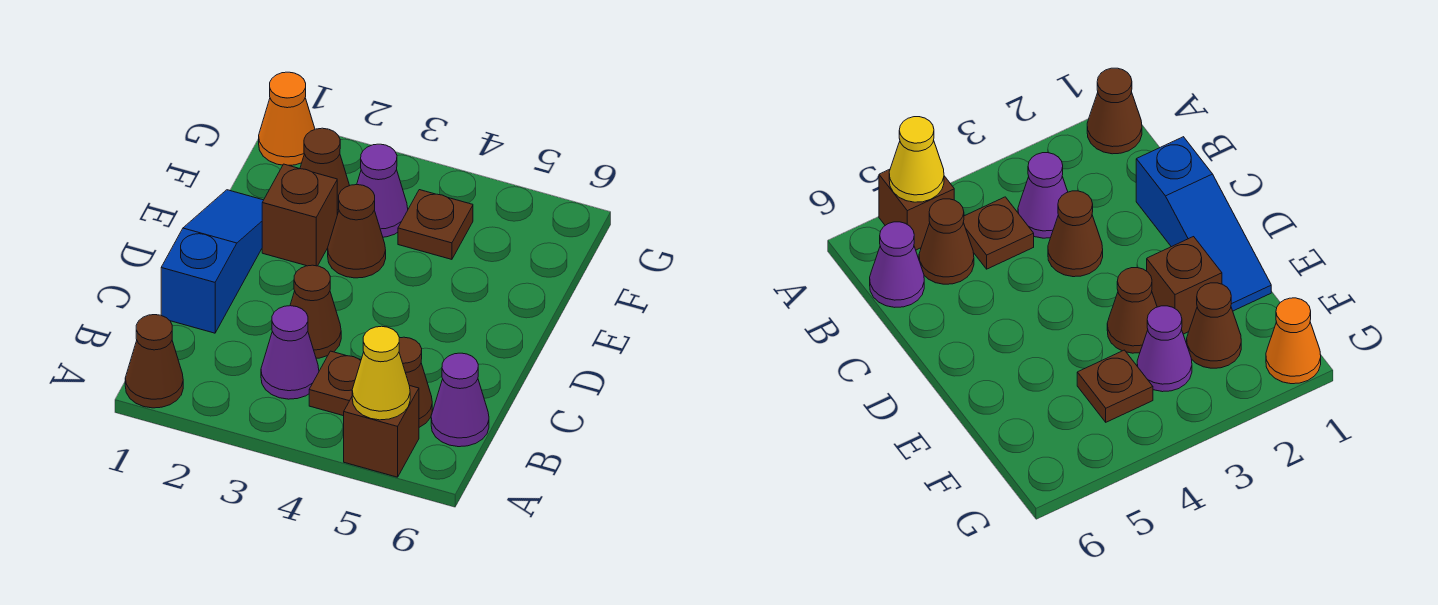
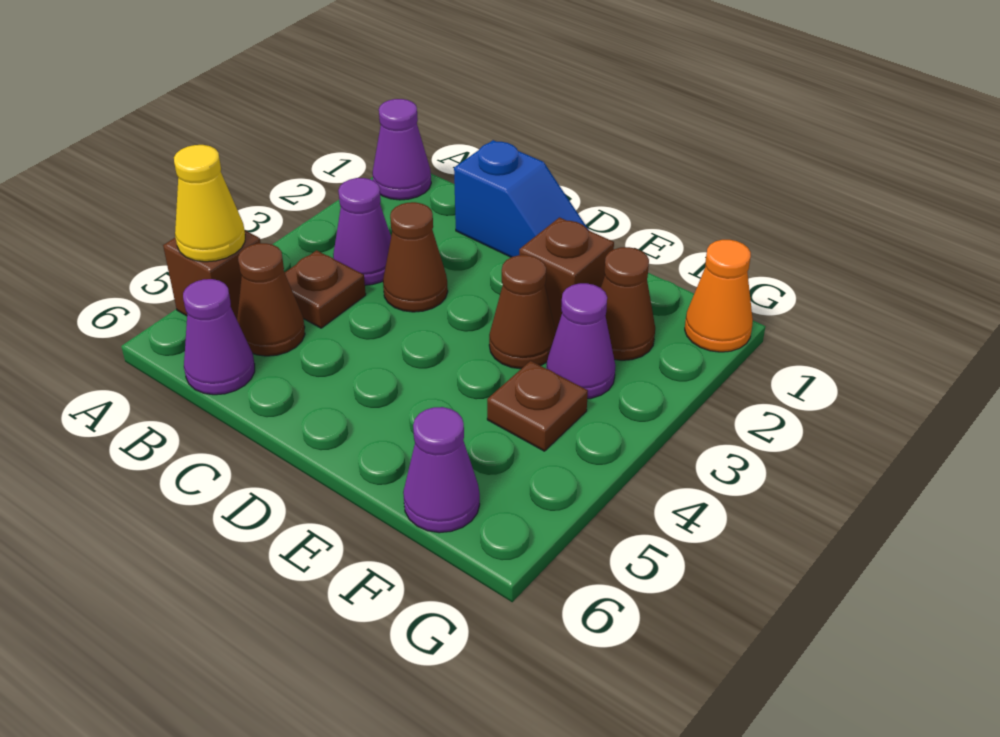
brown 1x1 cone [125,315,183,408] -> purple 1x1 cone [373,99,431,200]
blue 1x3 slope [161,190,263,333] -> blue 1x2 slope [454,140,589,257]
none -> purple 1x1 cone [403,407,480,533]

